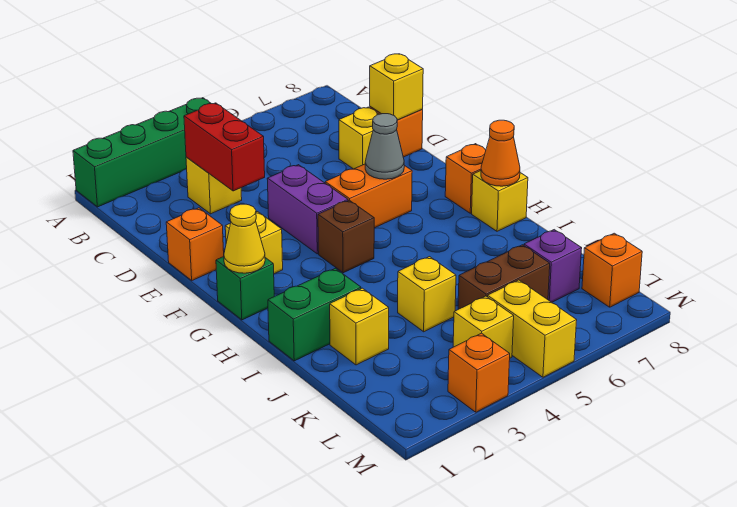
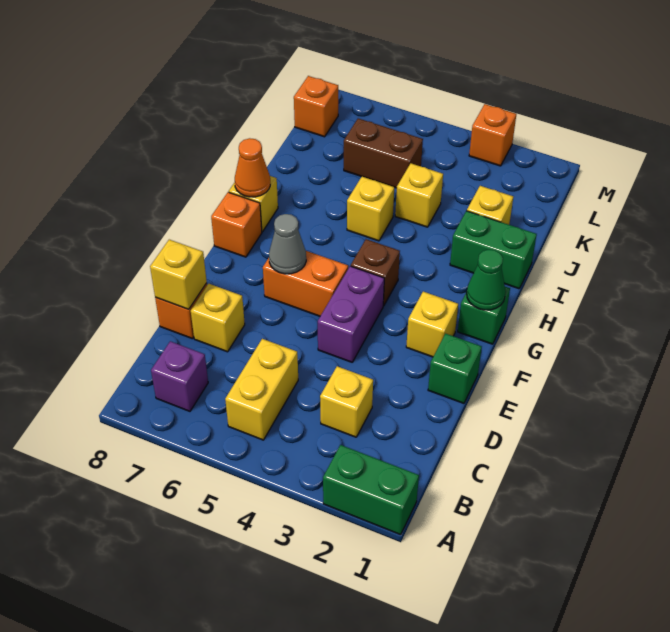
green 1x4 brick [73,98,211,207] -> green 1x2 brick [323,445,419,535]
red 1x2 brick [184,103,265,191] -> none
orange 1x1 brick [166,208,224,280] -> green 1x1 brick [428,334,482,403]
yellow 1x1 cone [224,204,265,273] -> green 1x1 cone [467,249,506,310]
purple 1x1 brick [524,230,582,302] -> purple 1x1 brick moved to [151,341,208,411]
yellow 1x1 brick [453,296,514,358] -> yellow 1x1 brick moved to [347,177,394,241]
yellow 1x2 brick [488,280,577,377] -> yellow 1x2 brick moved to [225,339,298,440]

